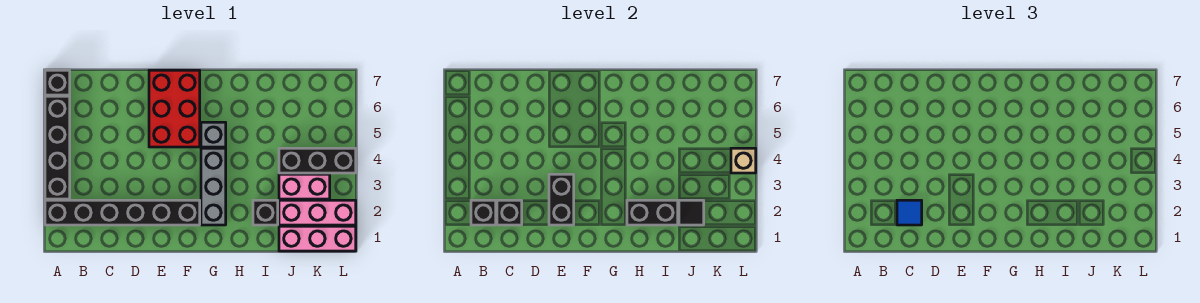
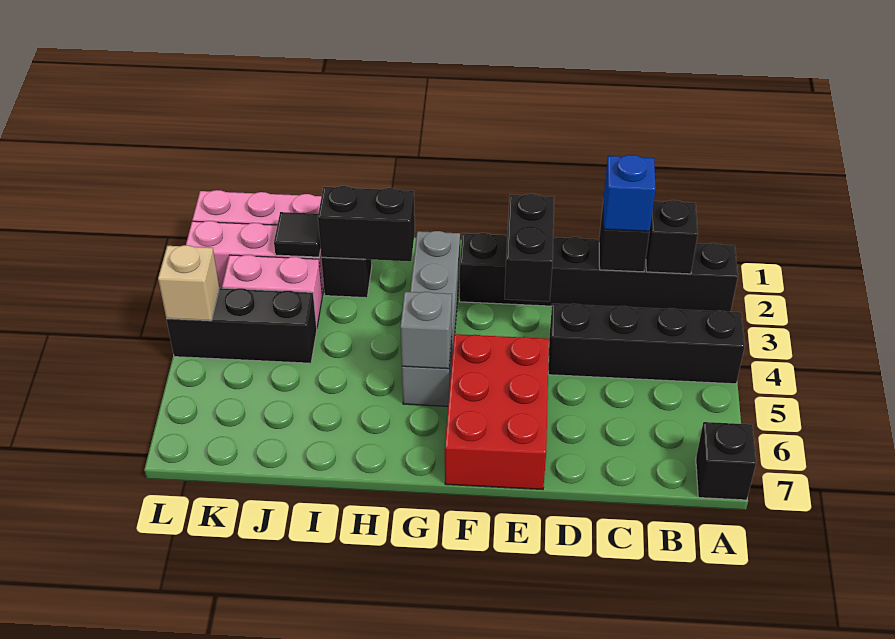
black 1x4 brick [45,96,70,199] -> black 1x4 brick turned to [548,304,745,384]
blue 1x1 tile [897,200,922,225] -> blue 1x1 brick [604,155,656,231]
none -> grey 1x1 brick [400,292,452,369]

